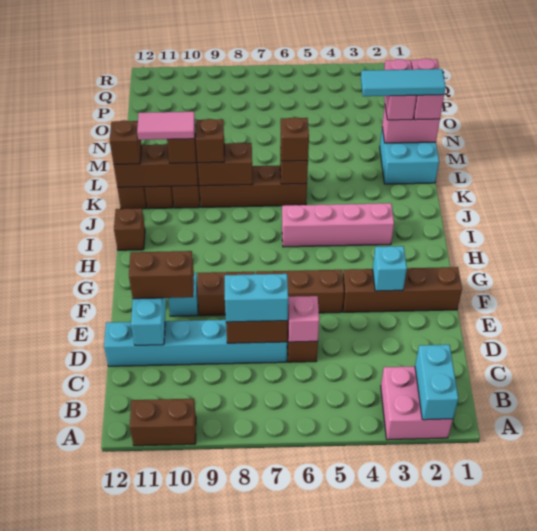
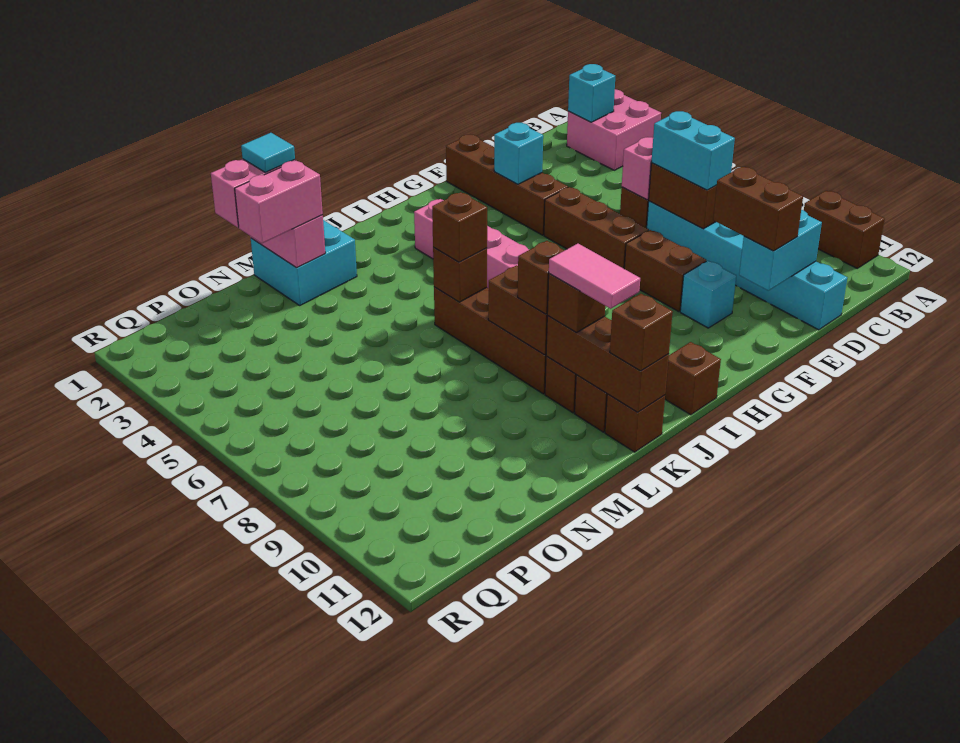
cyan 1x2 brick [415,345,458,420] -> cyan 1x1 brick [568,64,615,122]
cyan 1x3 tile [361,69,446,96] -> cyan 1x1 tile [241,133,295,172]

